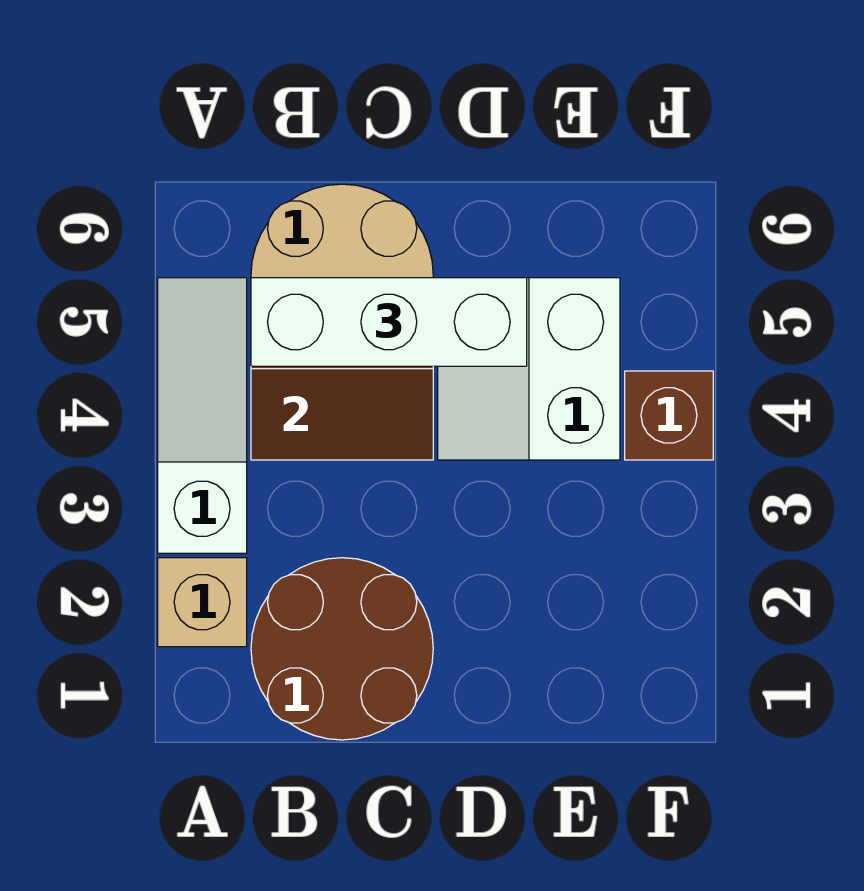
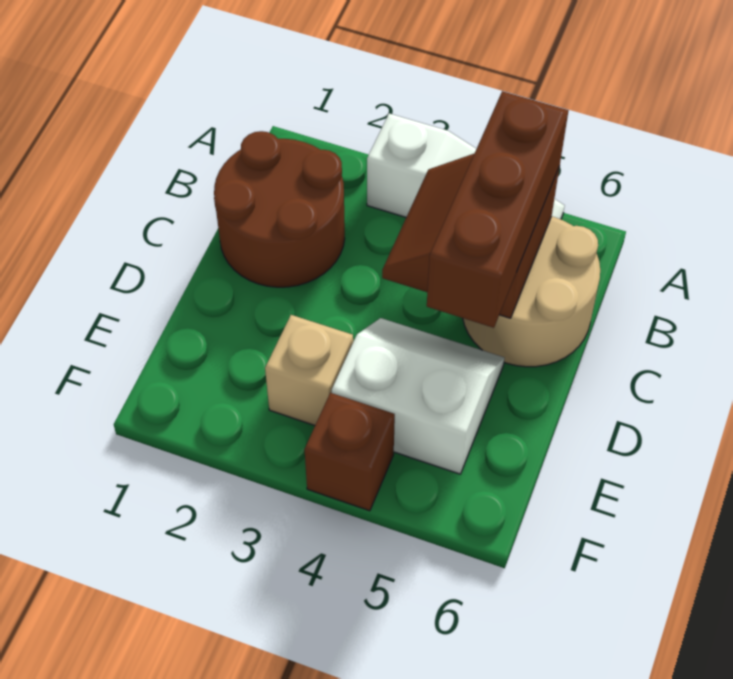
tan 1x1 brick [158,558,247,647] -> tan 1x1 brick moved to [265,315,353,425]
white 1x3 brick [251,278,527,366] -> brown 1x3 brick [427,91,569,328]

